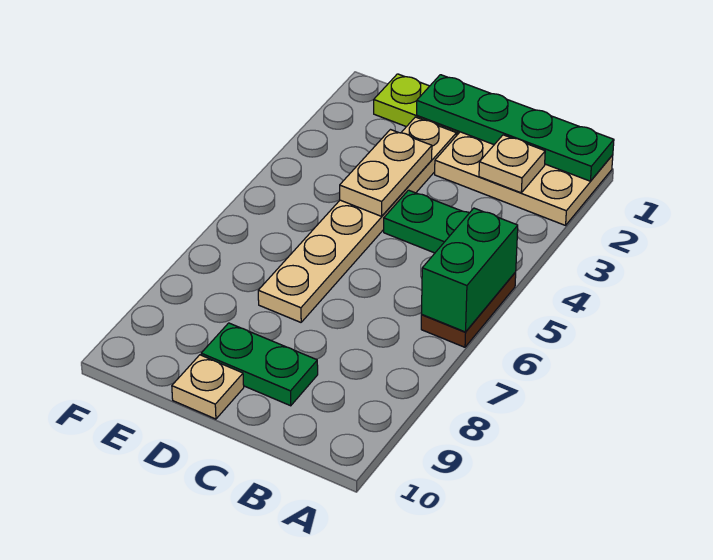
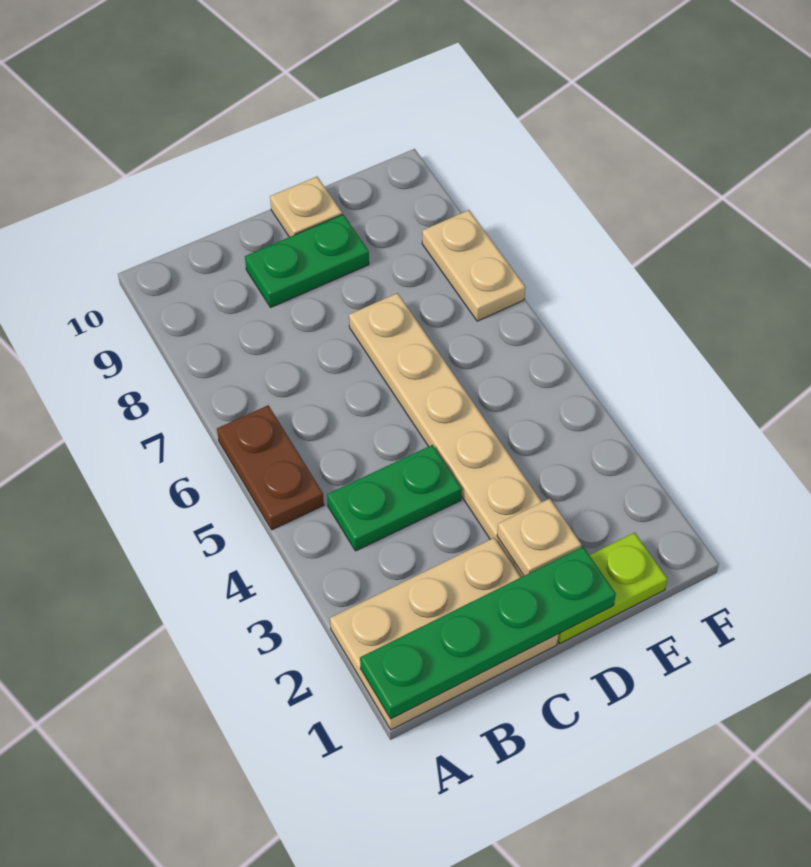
green 1x2 brick [422,208,518,332] -> none
tan 1x1 plate [479,135,545,193] -> tan 1x1 plate moved to [497,499,581,576]
tan 1x2 plate [340,130,432,216] -> tan 1x2 plate moved to [422,210,525,321]

